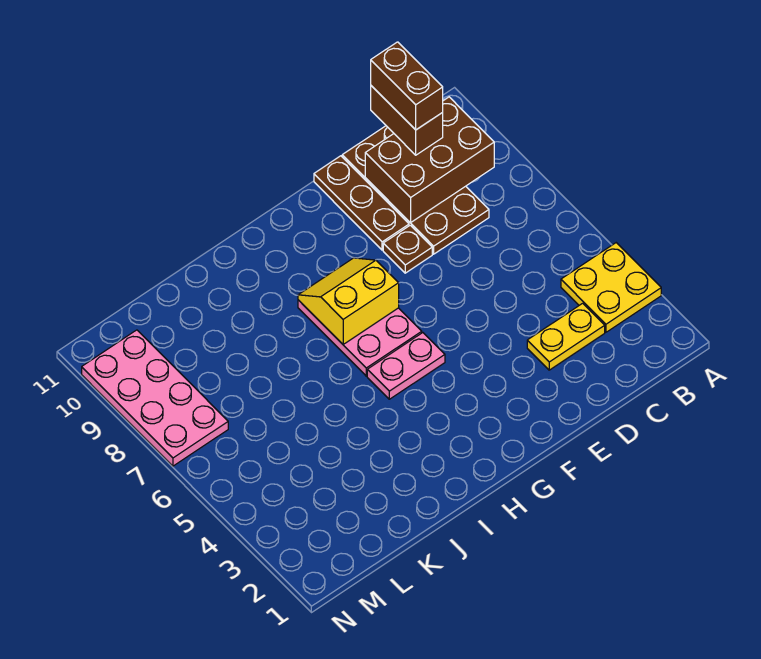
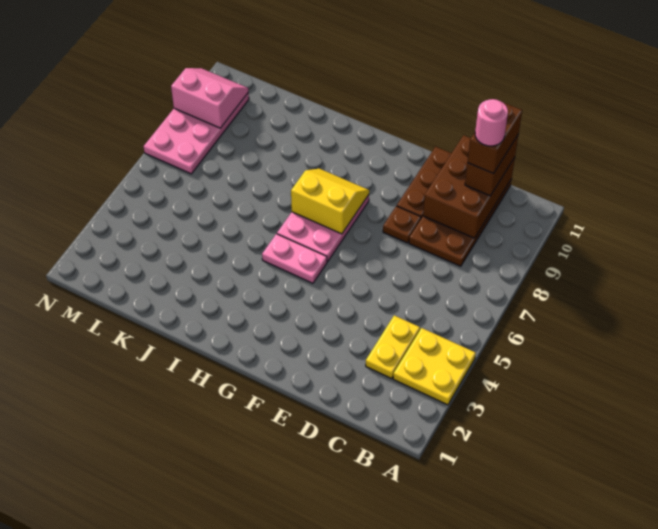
brown 2x3 brick [365,97,494,223] -> brown 2x3 brick turned to [423,135,515,238]
yellow 1x2 plate [527,303,605,370] -> yellow 1x2 plate turned to [366,315,420,379]
none -> pink 1x1 round brick [475,99,508,146]
none -> pink 2x2 slope [171,68,248,128]

